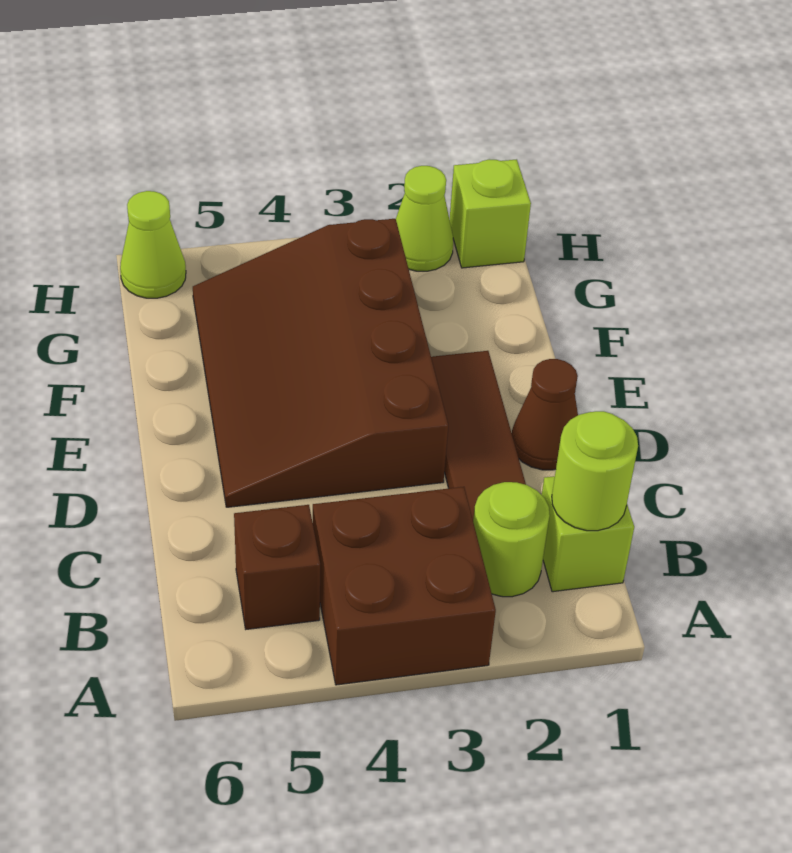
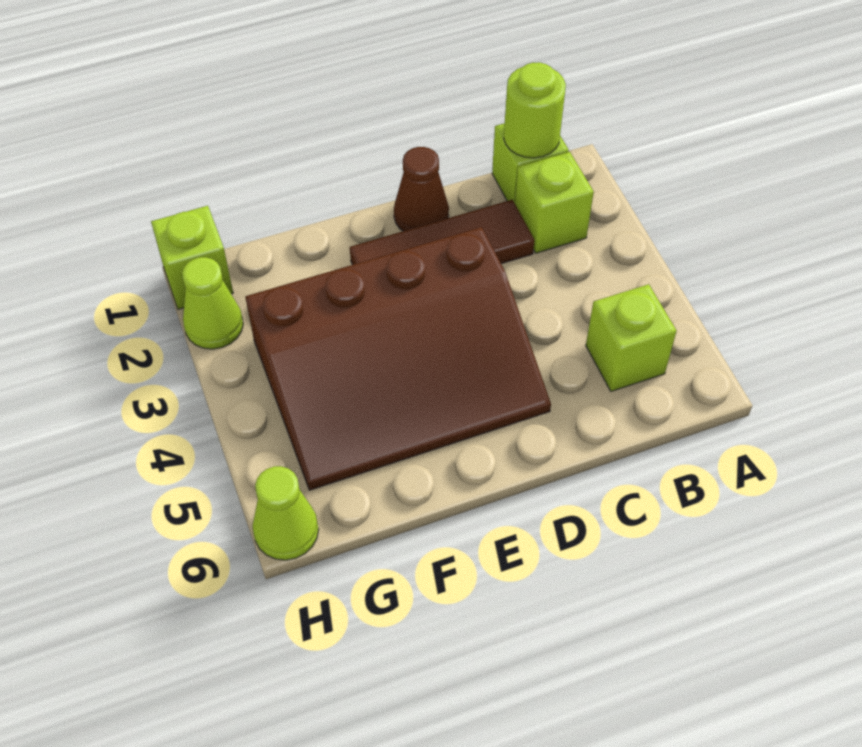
brown 2x2 brick [313,487,496,685] -> none
lime 1x1 round brick [473,482,550,597] -> lime 1x1 brick [515,152,594,253]
brown 1x1 brick [234,505,320,629] -> lime 1x1 brick [586,284,676,391]

